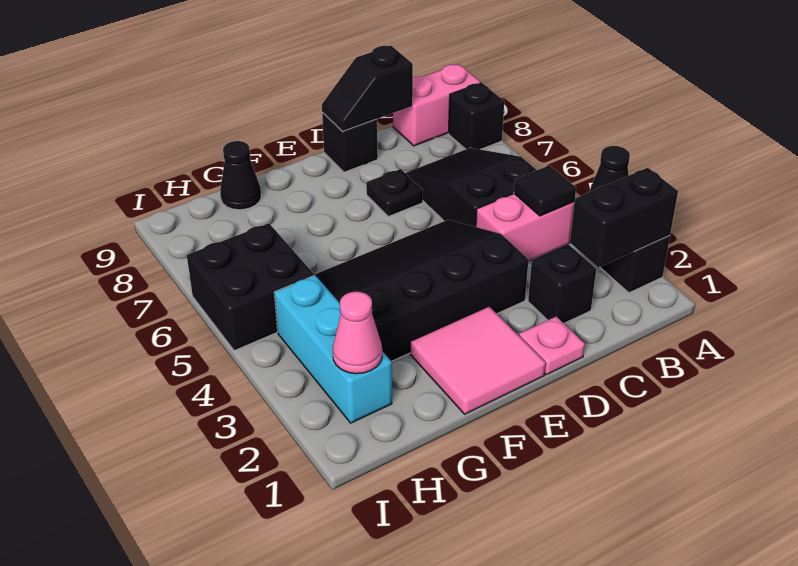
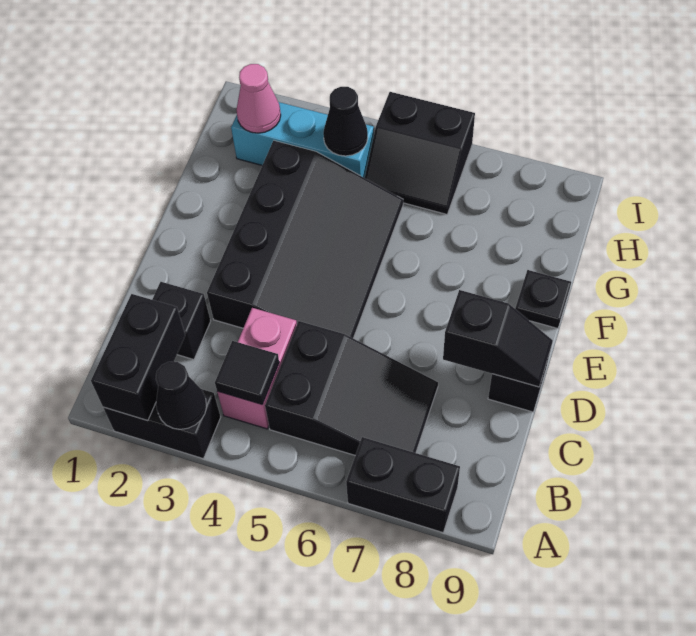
black 1x1 brick [448,83,504,149] -> black 1x2 brick [346,437,460,533]
pink 1x2 brick [393,64,481,146] -> none
black 1x2 slope [322,46,413,131] -> black 1x2 slope turned to [443,290,553,387]
pink 1x1 plate [519,316,585,375] -> none
black 1x1 plate [366,169,423,217] -> black 1x1 plate moved to [515,270,571,328]
pink 2x2 tile [410,306,546,414] -> none
black 1x1 cone [220,141,261,210] -> black 1x1 cone moved to [323,87,368,156]
black 2x2 brick [187,223,314,351] -> black 2x2 slope [365,92,475,214]

